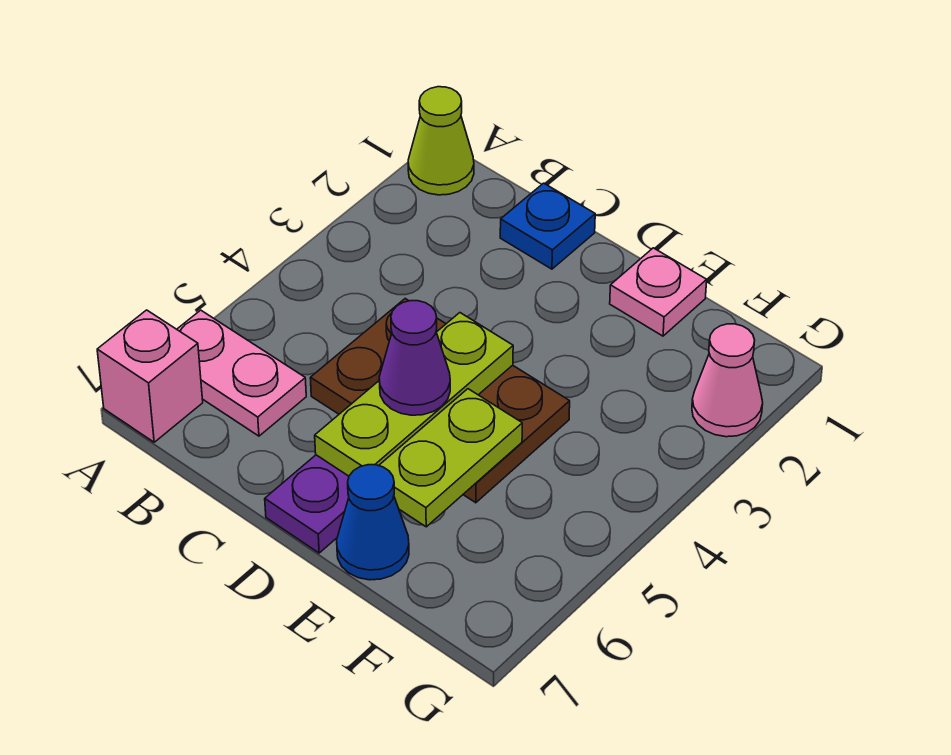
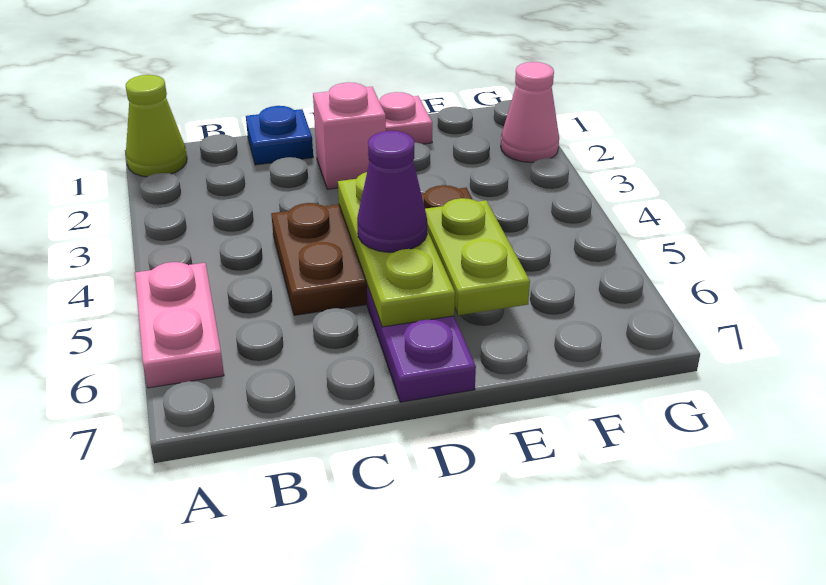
pink 1x2 plate [177,310,306,436] -> pink 1x2 plate turned to [135,262,224,388]
pink 1x1 brick [97,310,203,442] -> pink 1x1 brick moved to [313,82,386,189]
blue 1x1 cone [337,465,409,580] -> none

